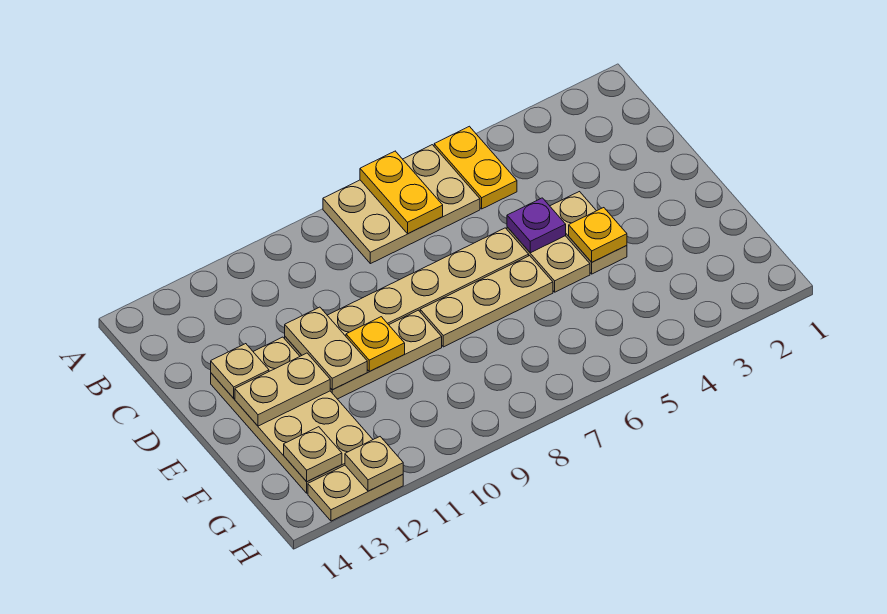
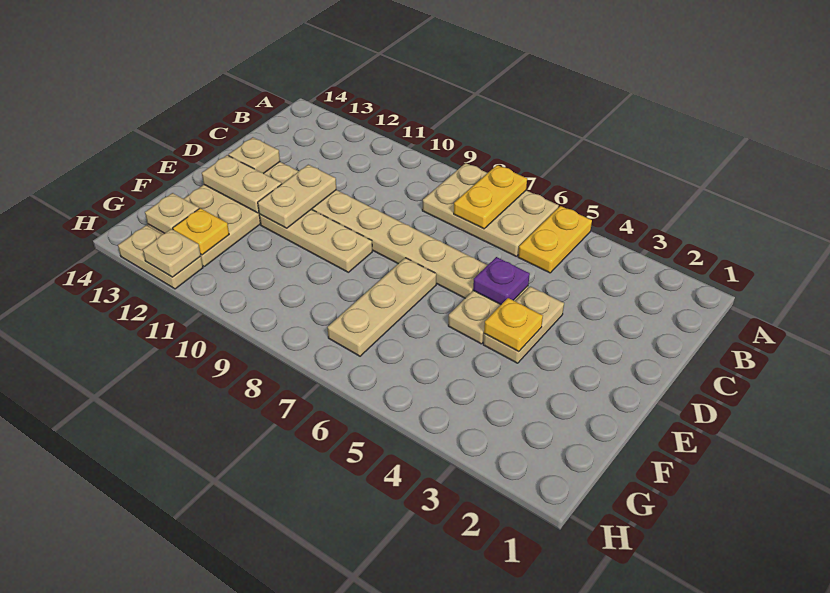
tan 1x3 plate [420,256,553,347] -> tan 1x3 plate turned to [327,258,436,356]
yellow 1x1 plate [346,317,405,372] -> yellow 1x1 plate moved to [173,208,229,255]

